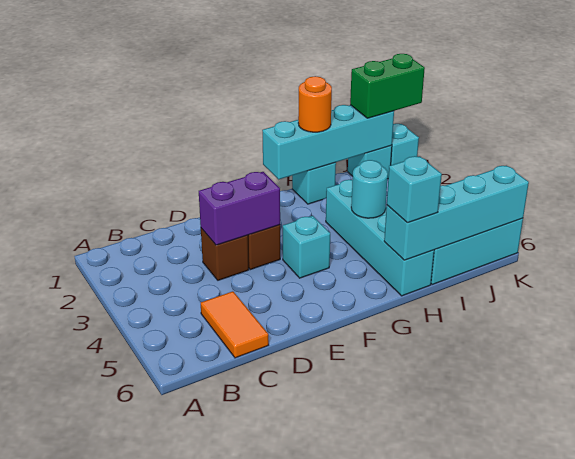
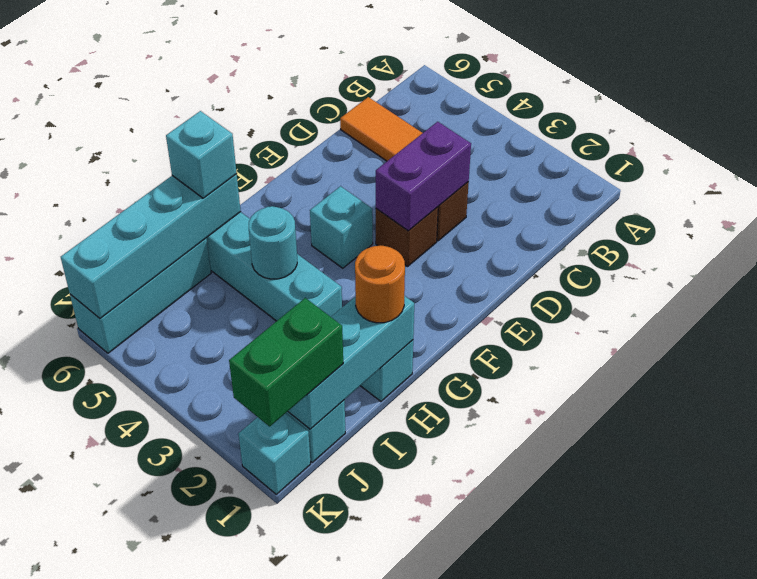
cyan 1x4 brick [262,105,394,180] -> cyan 1x3 brick [288,296,414,429]

